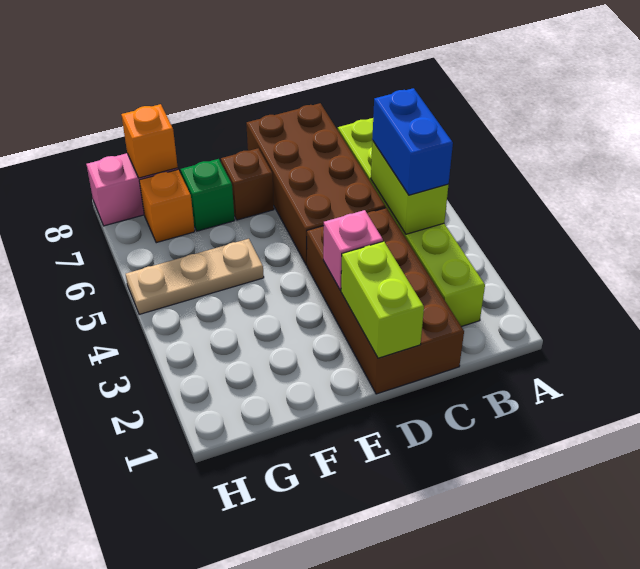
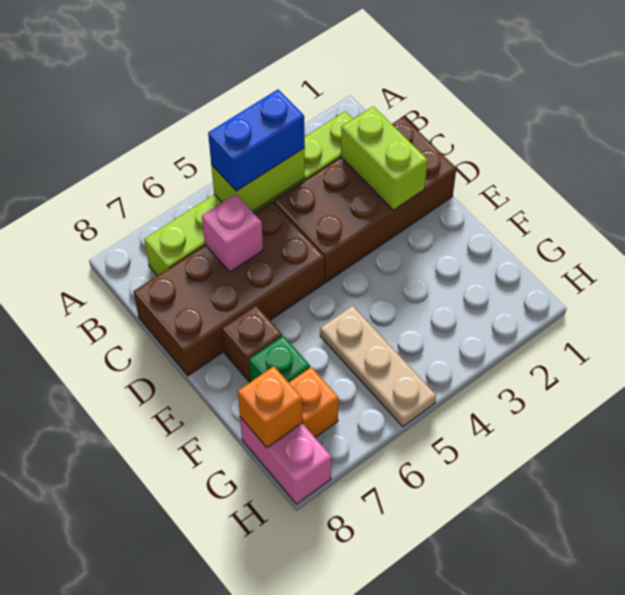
lime 1x2 brick [341,241,424,358] -> lime 1x2 brick turned to [341,106,428,210]
pink 1x1 brick [323,210,383,290] -> pink 1x1 brick moved to [202,194,263,272]

